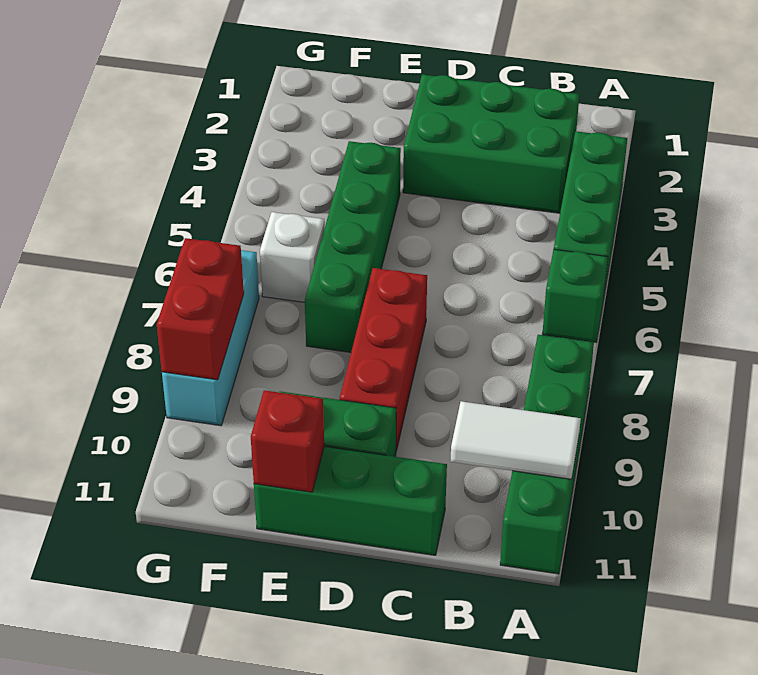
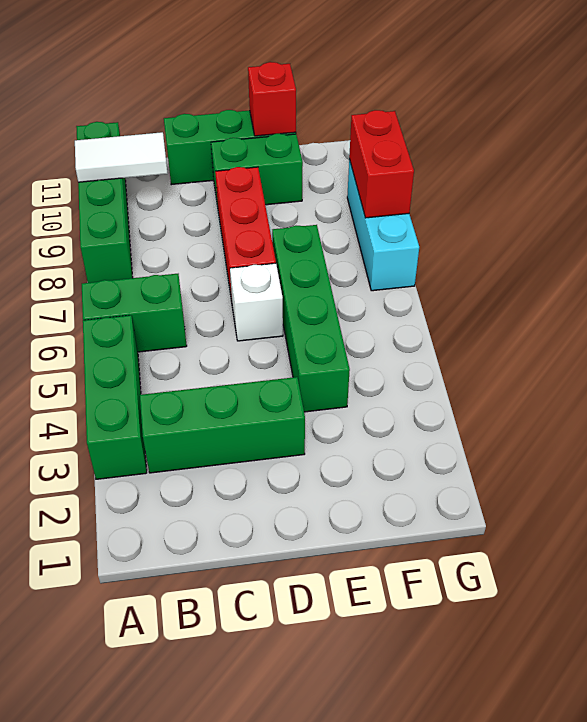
green 1x1 brick [542,249,608,342] -> green 1x2 brick [82,274,187,352]
green 2x3 brick [403,74,580,213] -> green 1x3 brick [140,377,305,473]
white 1x1 brick [260,212,325,302] -> white 1x1 brick moved to [230,263,283,341]

